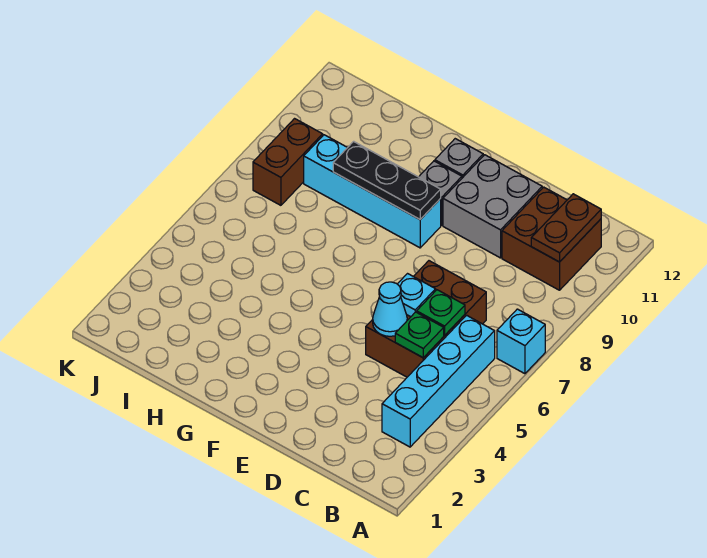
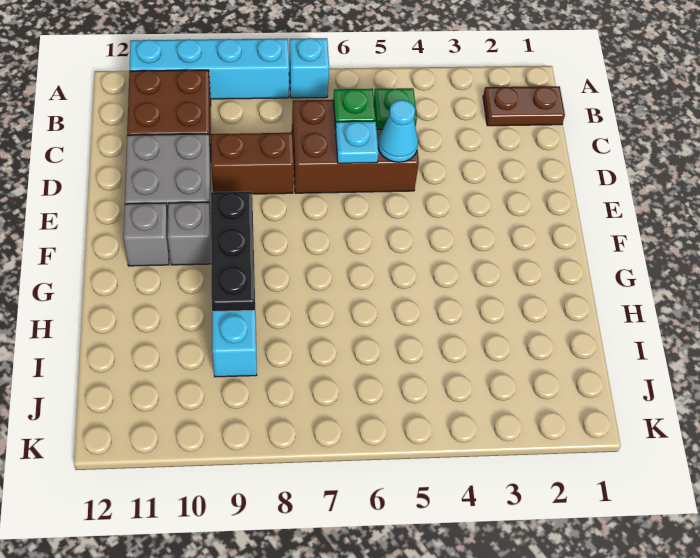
cyan 1x4 brick [382,315,495,447] -> cyan 1x4 brick moved to [130,39,289,99]
brown 1x2 plate [531,194,601,262] -> brown 1x2 plate moved to [483,86,565,126]
brown 1x2 brick [253,119,323,205] -> brown 1x2 brick moved to [211,133,294,194]

